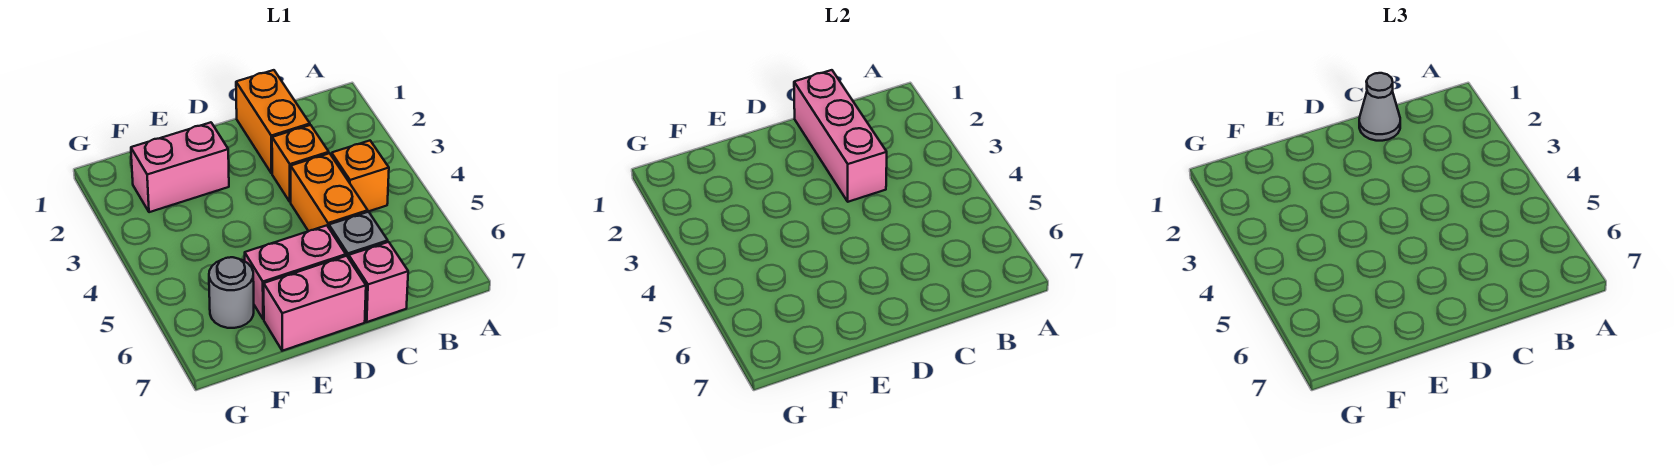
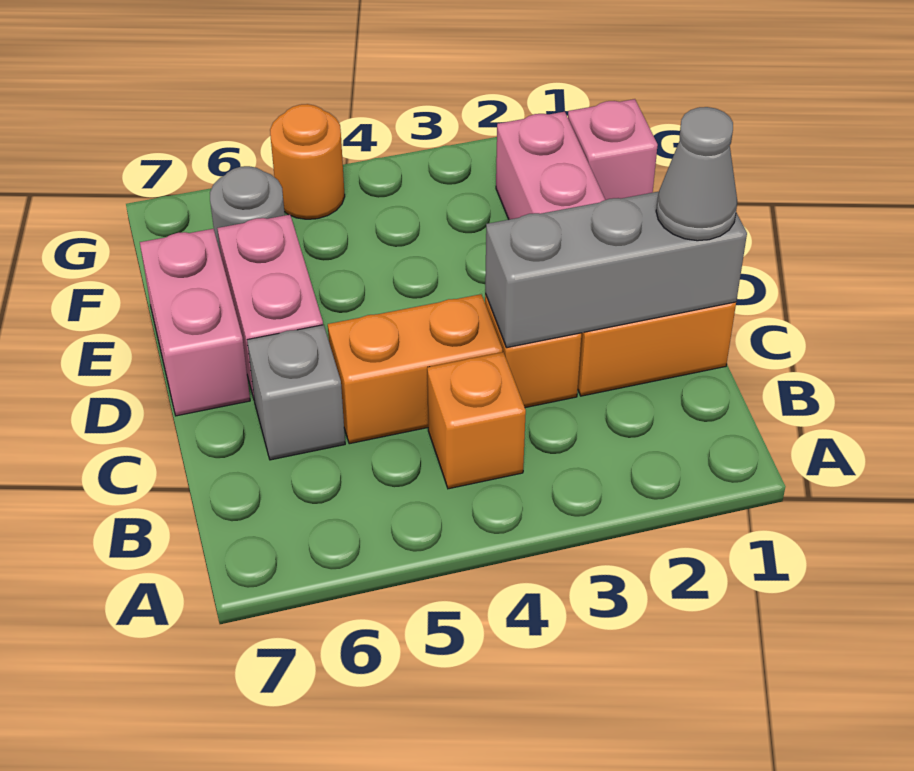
pink 1x3 brick [794,70,887,202] -> grey 1x3 brick [485,192,747,348]
pink 1x1 brick [349,242,408,322] -> pink 1x1 brick moved to [568,99,658,200]
none -> orange 1x1 round brick [270,104,345,219]

